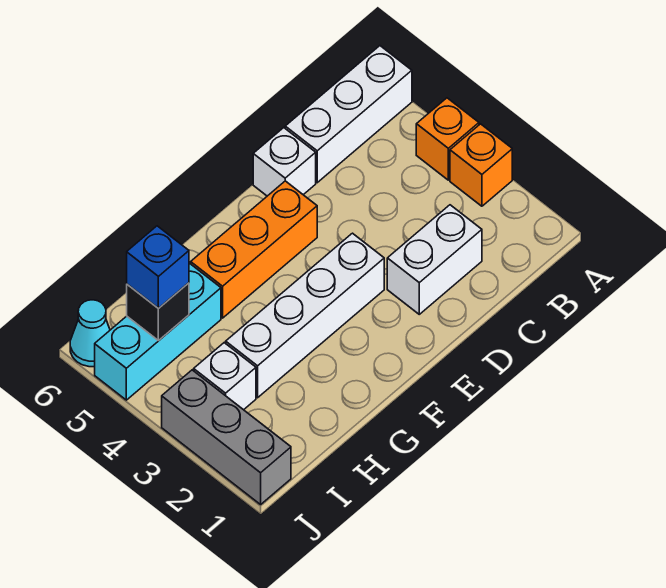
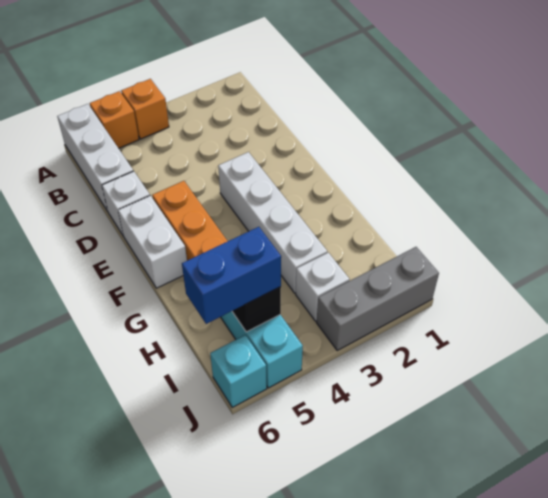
orange 1x1 brick [450,124,512,206] -> orange 1x1 brick moved to [90,91,139,148]
white 1x2 brick [387,205,482,314] -> white 1x2 brick moved to [118,196,187,288]
blue 1x1 brick [127,226,189,308] -> blue 1x2 brick [182,227,281,324]
cyan 1x1 cone [70,300,110,367] -> cyan 1x1 brick [210,335,267,407]

